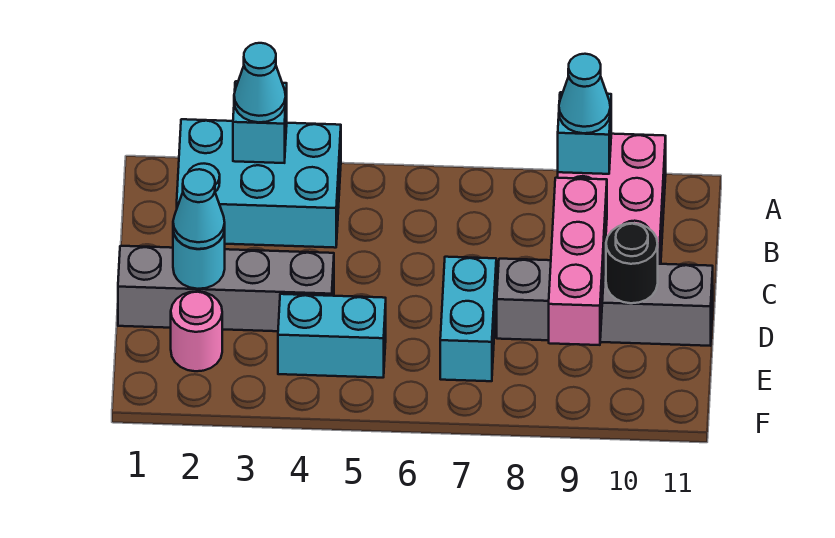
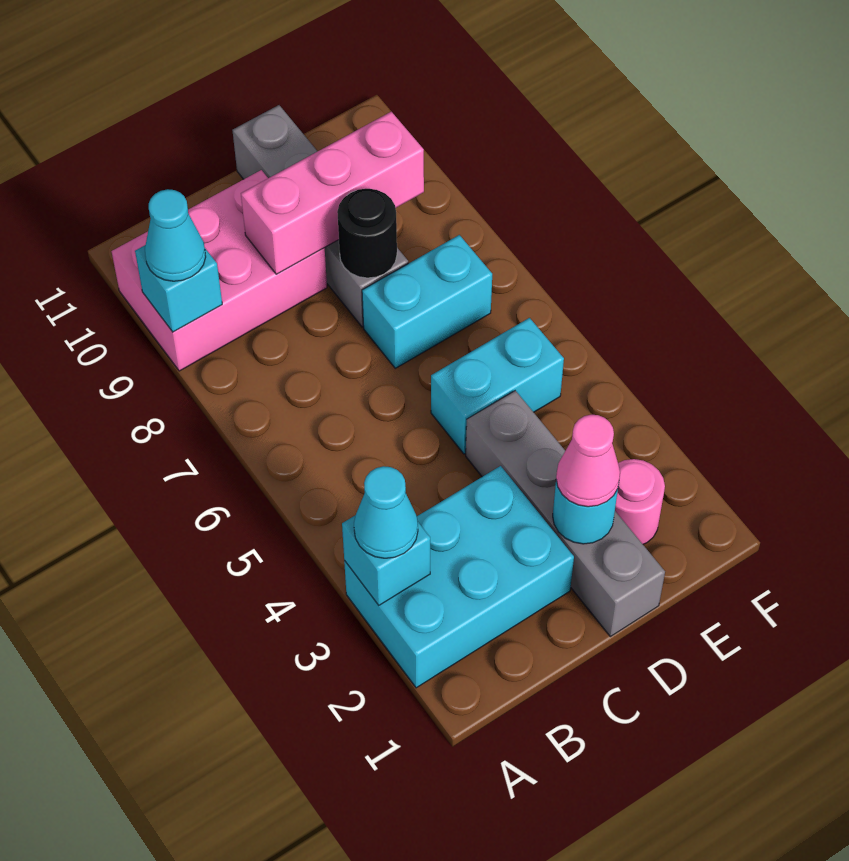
cyan 2x3 brick [177,119,341,248] -> cyan 2x3 brick turned to [344,466,574,688]
cyan 1x1 cone [173,169,225,249] -> pink 1x1 cone [556,415,620,507]
black 1x1 round brick [606,223,658,303] -> black 1x1 round brick moved to [337,189,397,278]
cyan 1x2 brick [278,294,386,378] -> cyan 1x2 brick turned to [431,318,564,454]

